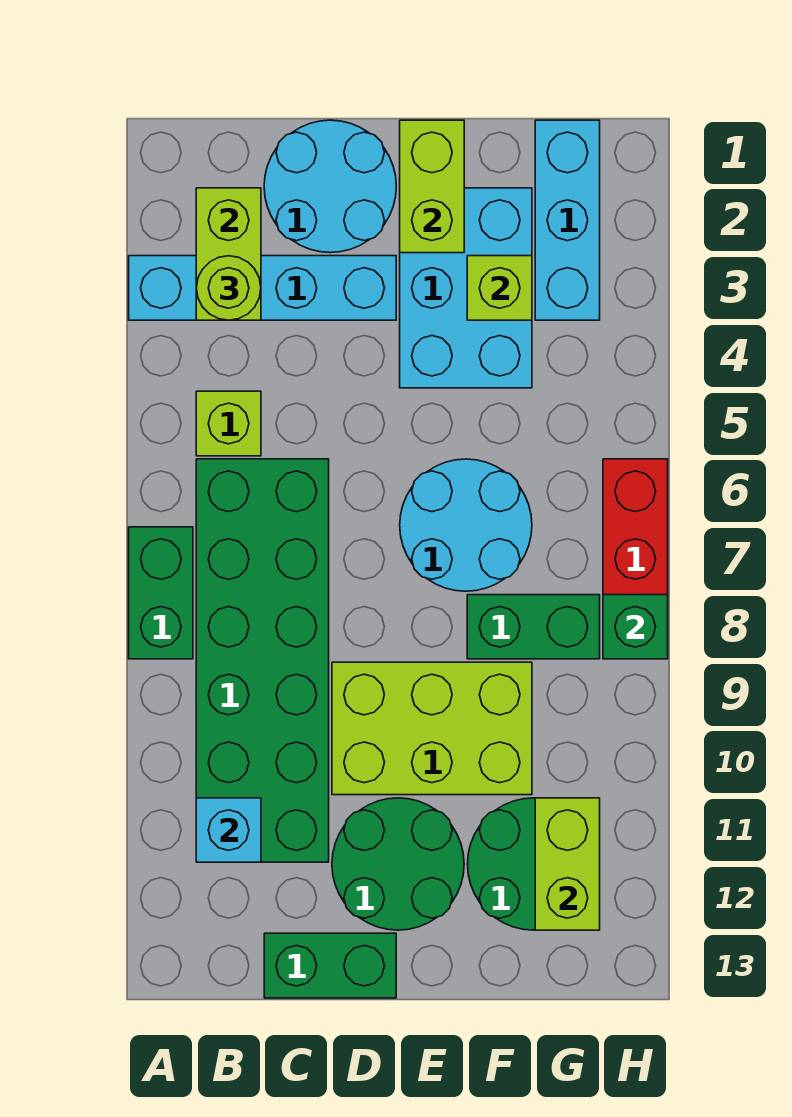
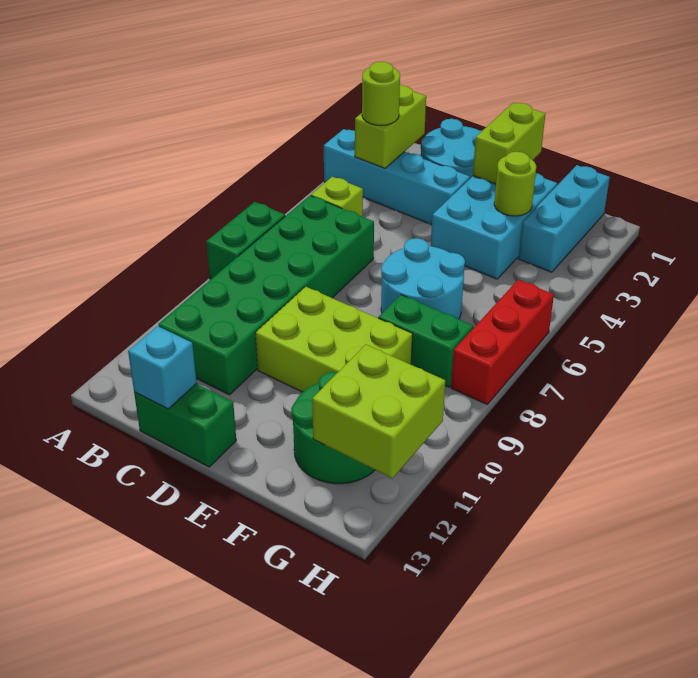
cyan 1x1 brick [196,798,261,862] -> cyan 1x1 brick moved to [128,326,197,409]
green 2x2 round brick [332,798,464,930] -> none
lime 1x1 brick [467,256,532,320] -> lime 1x1 round brick [494,152,536,216]
lime 1x2 brick [535,798,600,930] -> lime 2x2 brick [312,344,445,478]
green 1x1 brick [603,595,668,659] -> none

